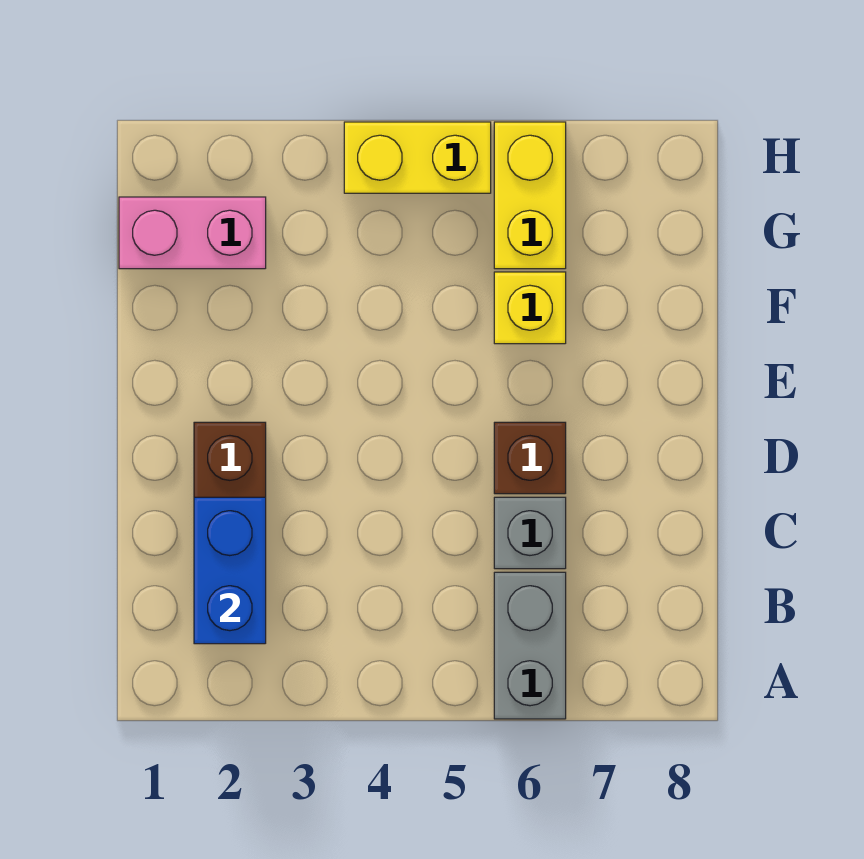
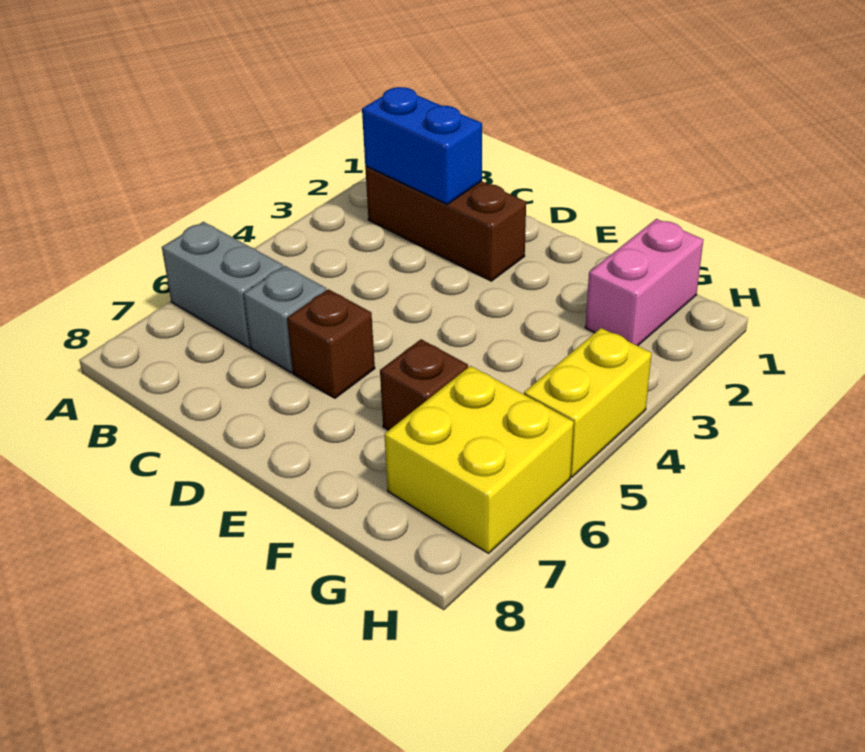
yellow 1x1 brick [494,272,566,344] -> brown 1x1 brick [380,339,468,430]
yellow 1x2 brick [494,122,566,269] -> yellow 2x2 brick [384,366,574,553]

